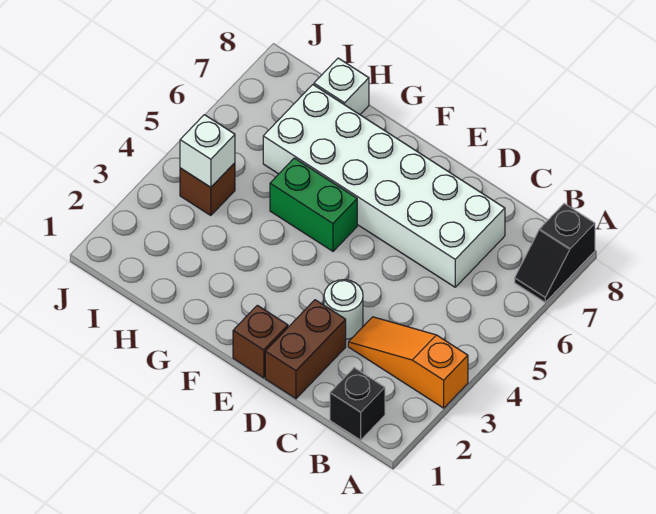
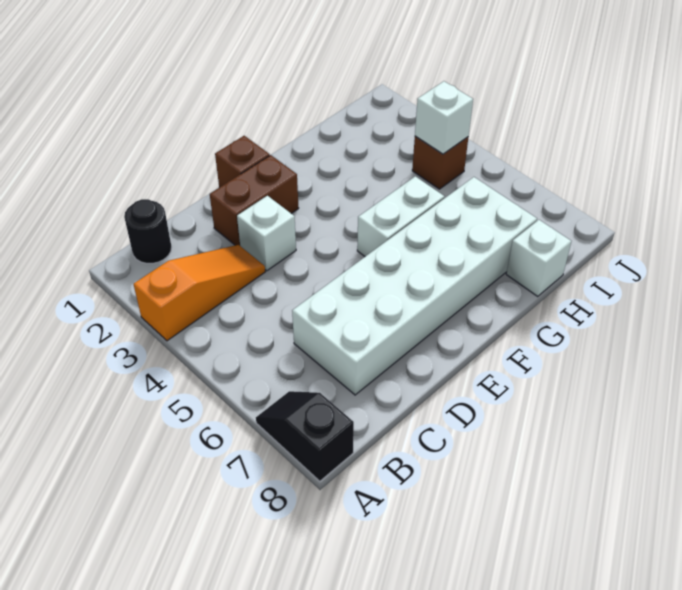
black 1x1 brick [330,368,385,440] -> black 1x1 round brick [124,199,172,263]
brown 1x2 brick [265,300,346,399] -> brown 1x2 brick turned to [210,155,299,246]
white 1x1 round brick [324,280,363,339] -> white 1x1 brick [237,196,296,271]
green 1x2 brick [270,158,357,251] -> white 1x2 brick [357,176,445,256]

